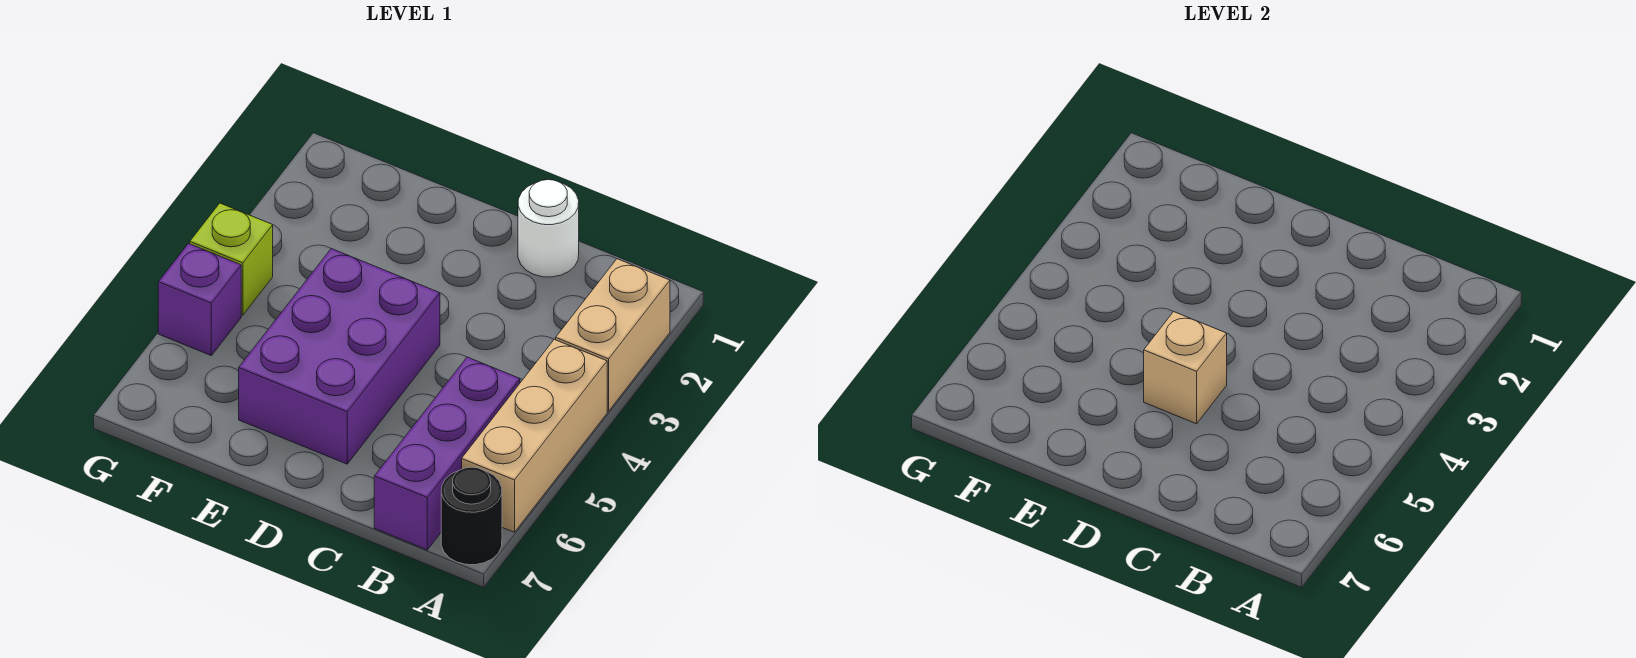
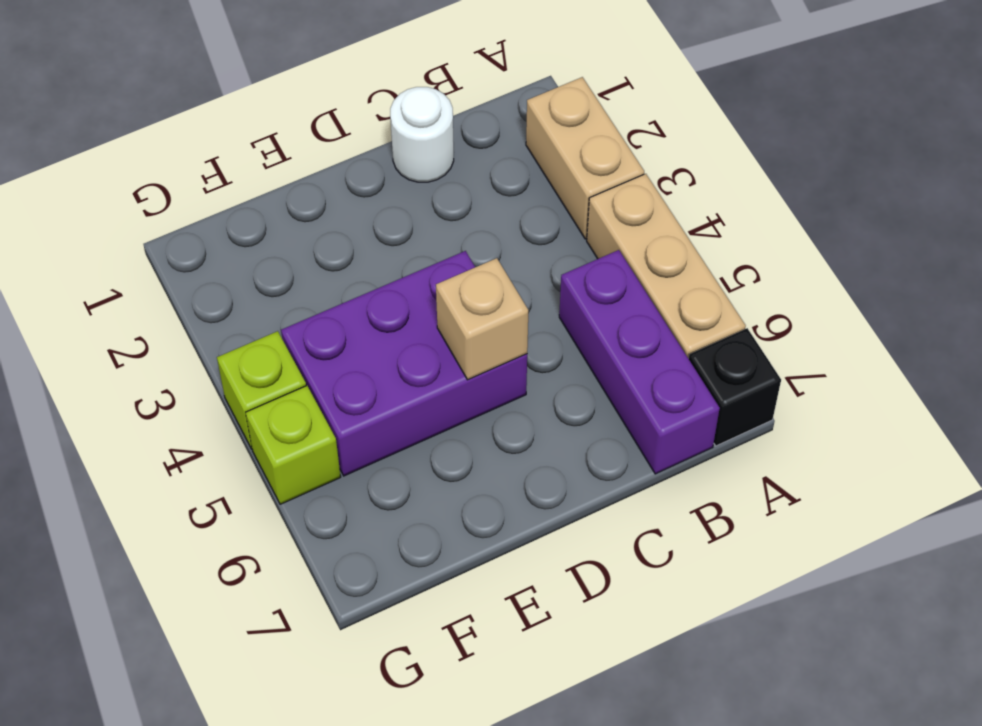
black 1x1 round brick [441,467,502,565] -> black 1x1 brick [689,328,781,446]
purple 2x3 brick [239,249,440,464] -> purple 2x3 brick turned to [281,251,527,476]
purple 1x1 brick [158,244,241,355] -> lime 1x1 brick [246,386,341,504]

